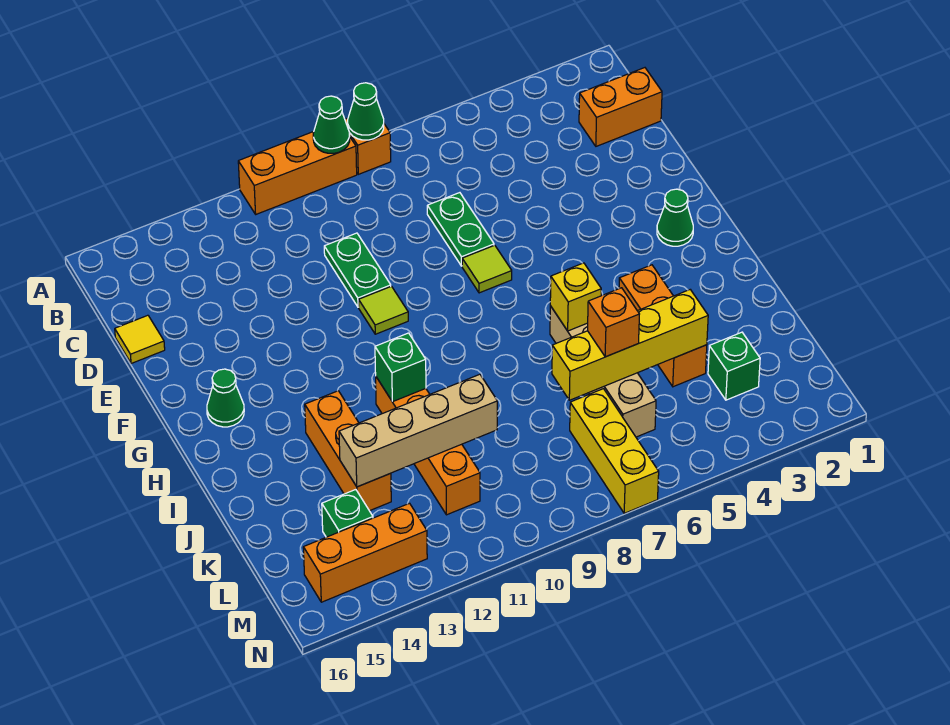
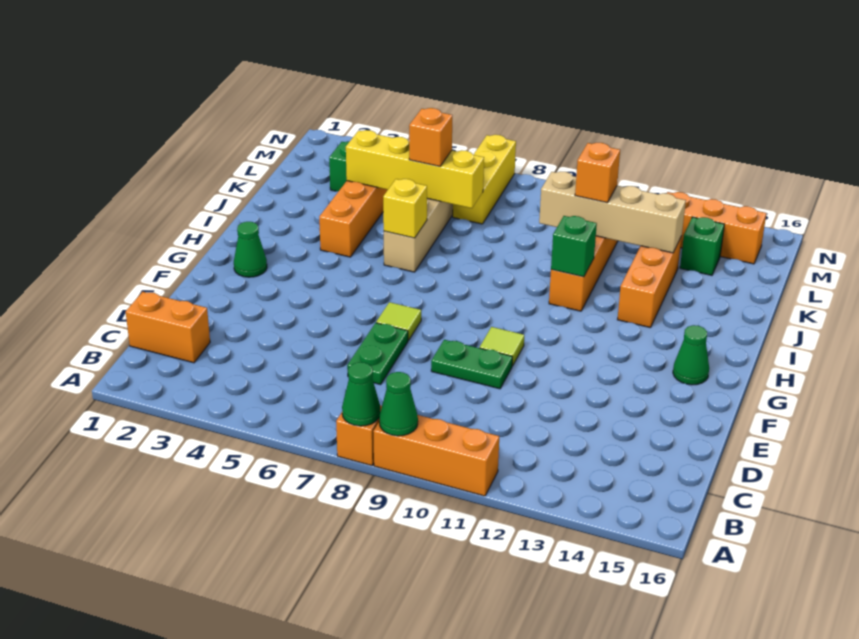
green 1x2 plate [324,233,391,307] -> green 1x2 plate turned to [431,340,512,389]
yellow 1x1 tile [115,315,165,364] -> none
none -> orange 1x1 brick [575,143,620,203]

